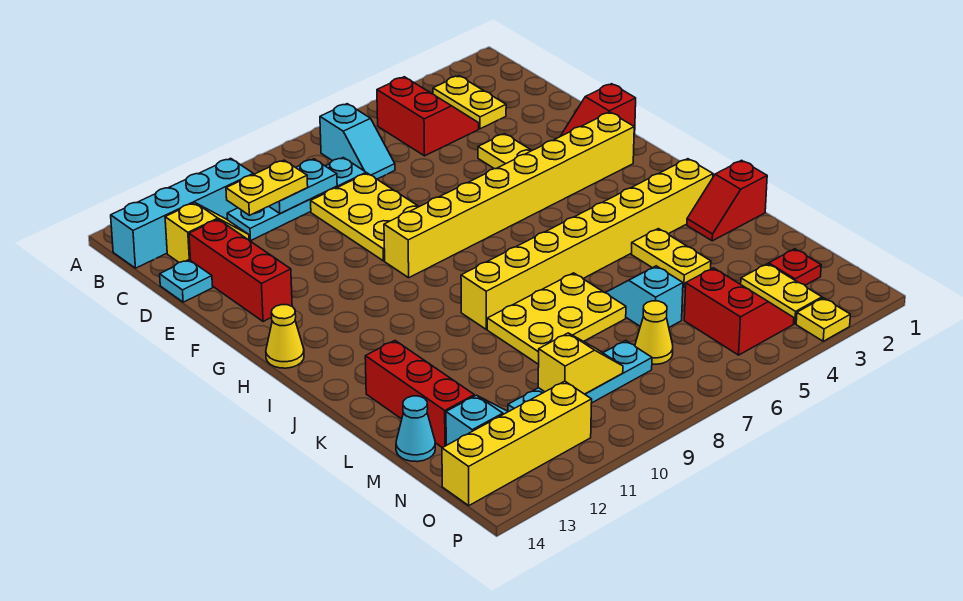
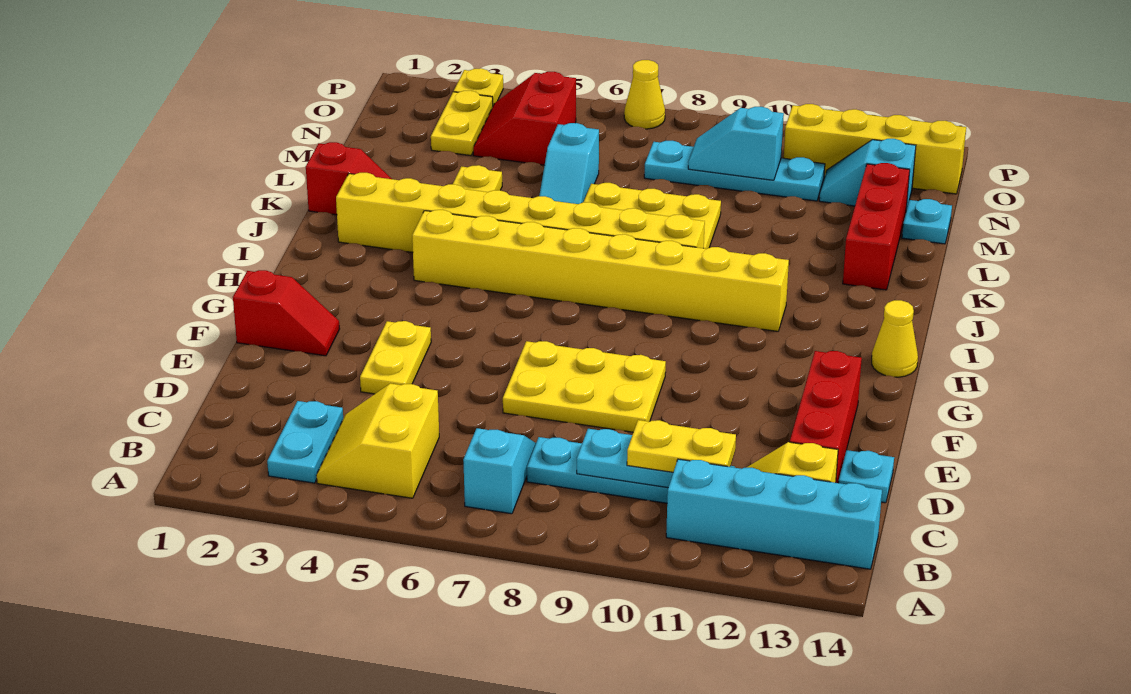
yellow 1x2 plate [433,76,506,129] -> cyan 1x2 plate [267,401,343,483]
red 2x2 slope [377,77,479,156] -> yellow 2x2 slope [317,384,439,498]
yellow 2x3 plate [311,173,419,261] -> yellow 2x3 plate turned to [503,341,666,432]
yellow 1x8 brick [384,112,634,278] -> yellow 1x8 brick moved to [412,210,789,331]
cyan 1x1 cone [396,396,435,462] -> cyan 1x1 plate [902,199,952,244]
red 1x1 plate [769,249,821,285] -> none
yellow 1x1 cone [635,301,673,364] -> yellow 1x1 cone moved to [624,60,665,129]
yellow 1x2 slope [538,333,623,394] -> cyan 1x2 slope [688,107,784,180]

